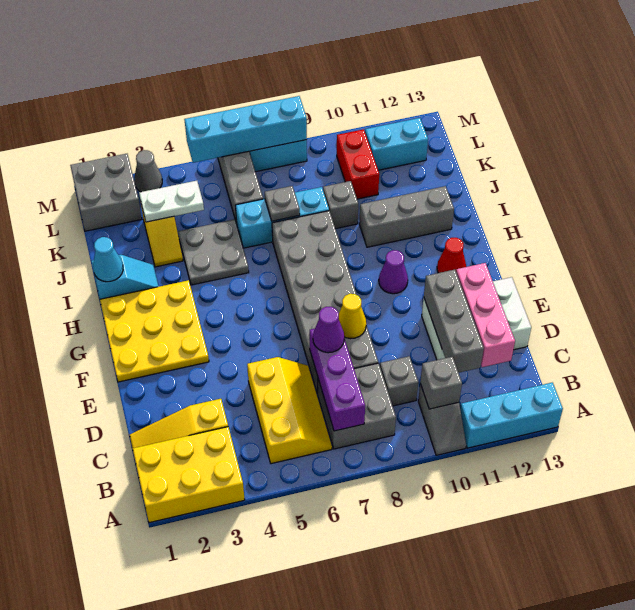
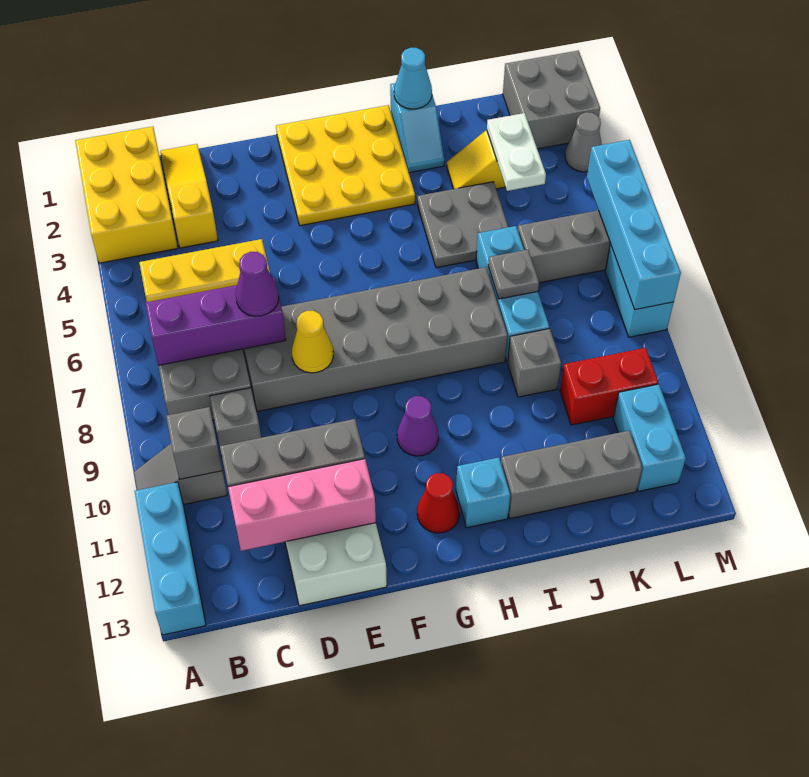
none -> cyan 1x1 brick [456,457,510,528]
grey 1x3 brick [359,186,454,247] -> grey 1x3 brick turned to [501,431,642,518]

